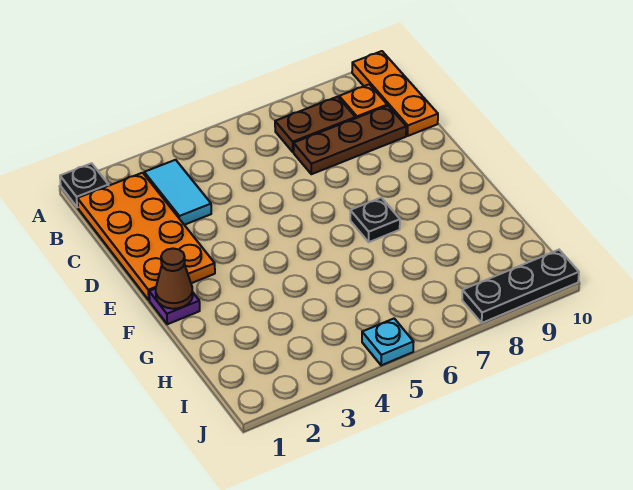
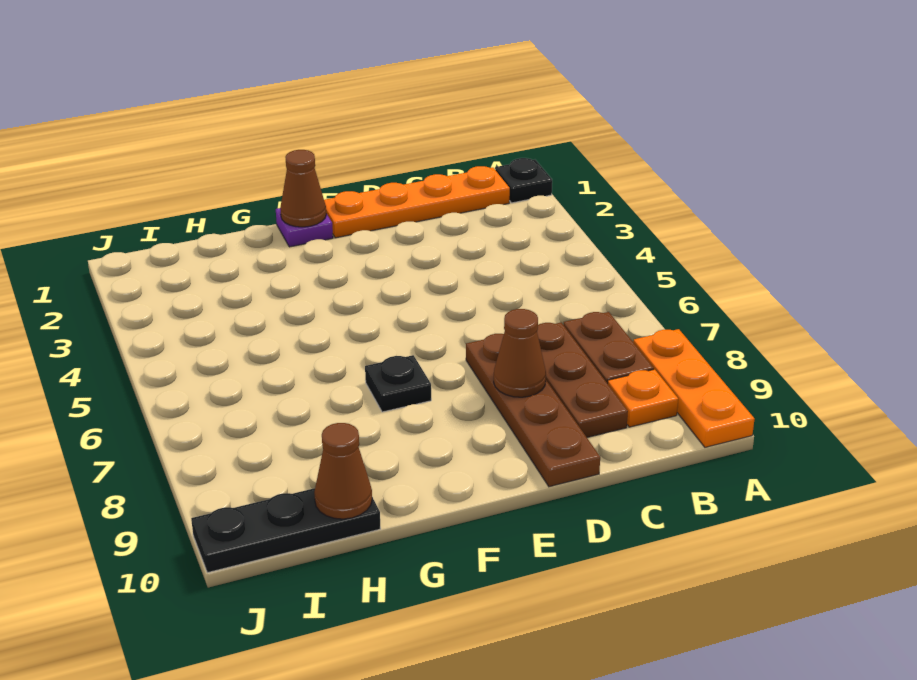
orange 1x3 plate [352,51,438,136] -> orange 1x3 plate turned to [633,329,755,447]
orange 2x4 plate [77,173,215,300] -> orange 1x4 plate [324,166,510,238]
cyan 1x2 tile [144,160,211,225] -> none
none -> brown 1x4 plate [466,334,600,487]
none -> brown 1x1 cone [494,309,546,397]
none -> brown 1x1 cone [314,423,372,519]
cyan 1x1 plate [362,319,414,365] -> none
black 1x3 plate [462,250,579,323] -> black 1x3 plate turned to [191,488,381,573]

